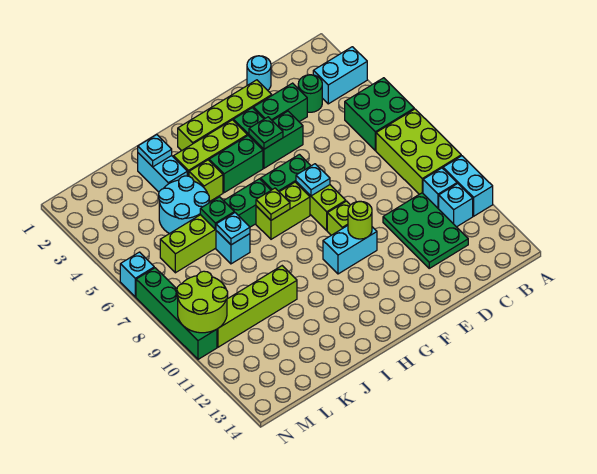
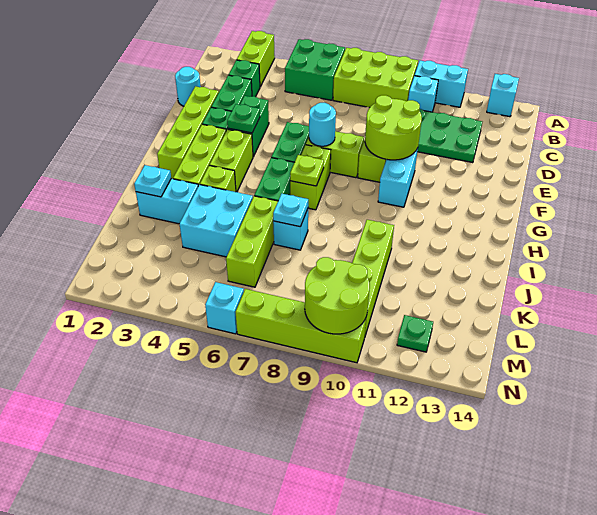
cyan 1x2 brick [313,47,367,104] -> lime 1x2 brick [237,31,275,87]
cyan 1x1 brick [439,184,473,227] -> cyan 1x1 brick moved to [487,74,519,117]
green 1x1 round brick [298,75,322,112] -> green 1x1 brick [229,60,260,97]
cyan 1x1 plate [296,164,330,196] -> cyan 1x1 round brick [309,103,336,146]
lime 1x1 round brick [348,201,372,239] -> lime 2x2 round brick [365,95,422,160]
green 1x2 brick [209,136,263,193] -> lime 1x2 brick [210,129,253,192]
cyan 2x2 round brick [159,176,209,234] -> cyan 2x2 brick [180,185,253,257]
green 1x1 plate [200,197,234,229] -> green 1x1 plate moved to [397,315,433,352]
green 1x4 brick [136,268,217,359] -> lime 1x4 brick [236,289,366,363]

